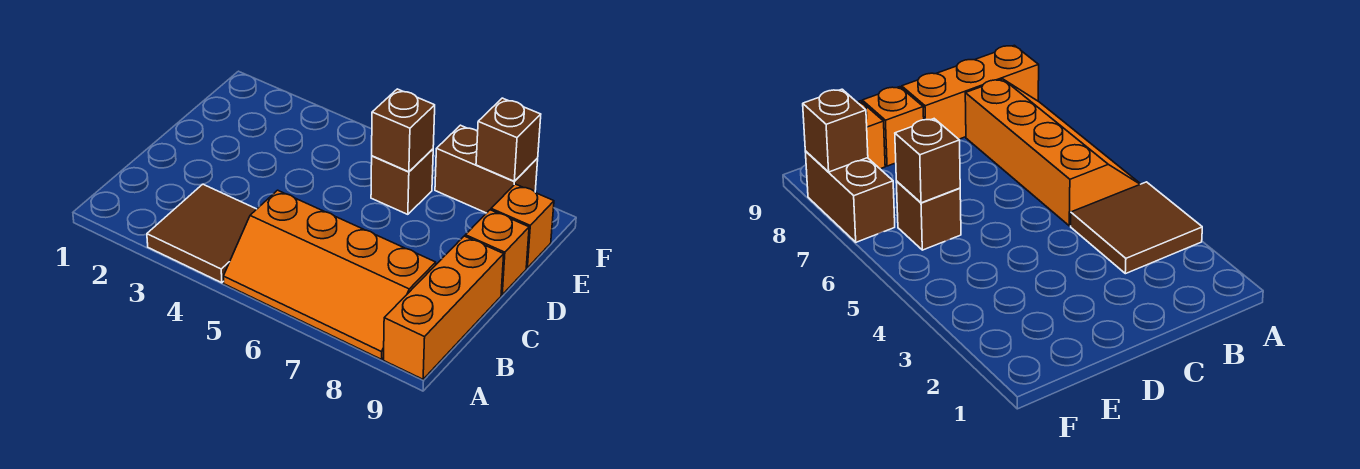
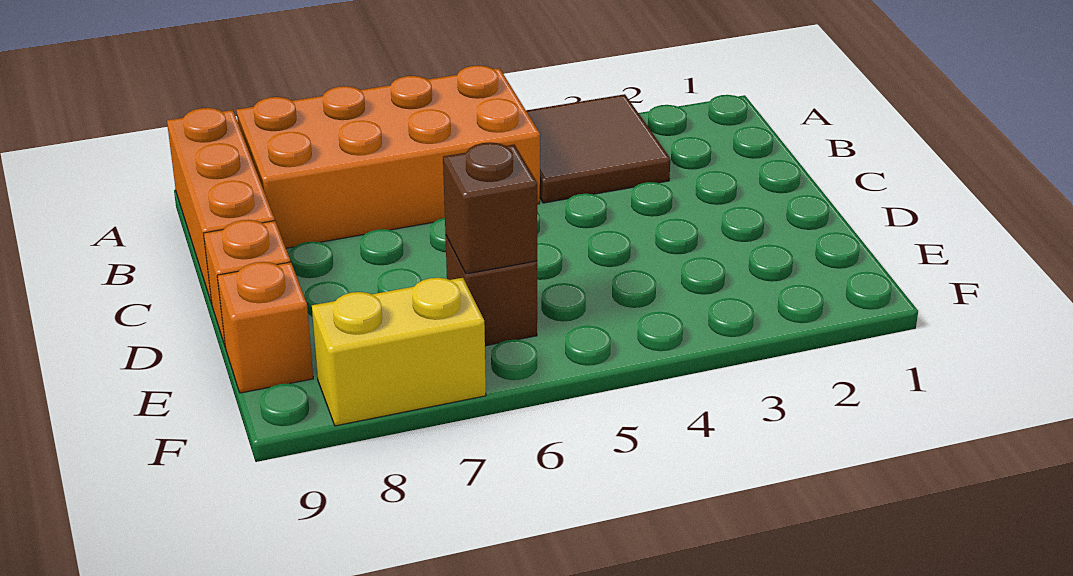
orange 2x4 slope [223,190,436,359] -> orange 2x4 brick [236,66,540,248]
brown 1x2 brick [435,125,538,213] -> yellow 1x2 brick [312,278,486,426]
brown 1x1 brick [476,98,541,181] -> none

